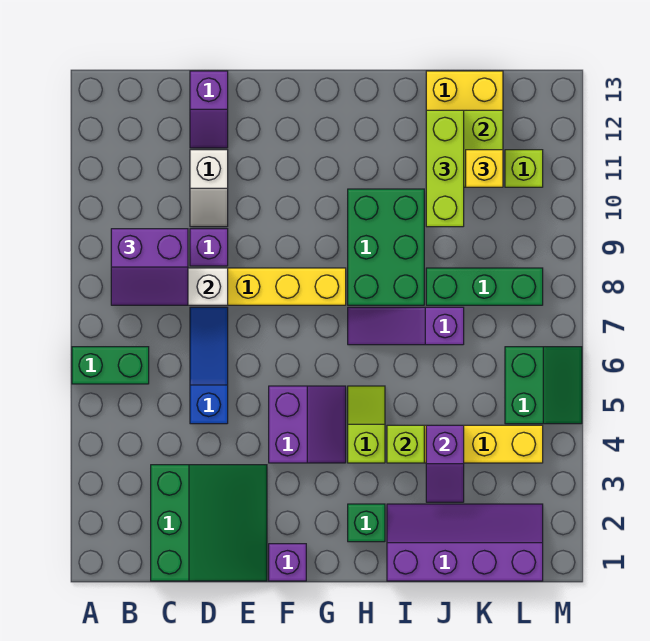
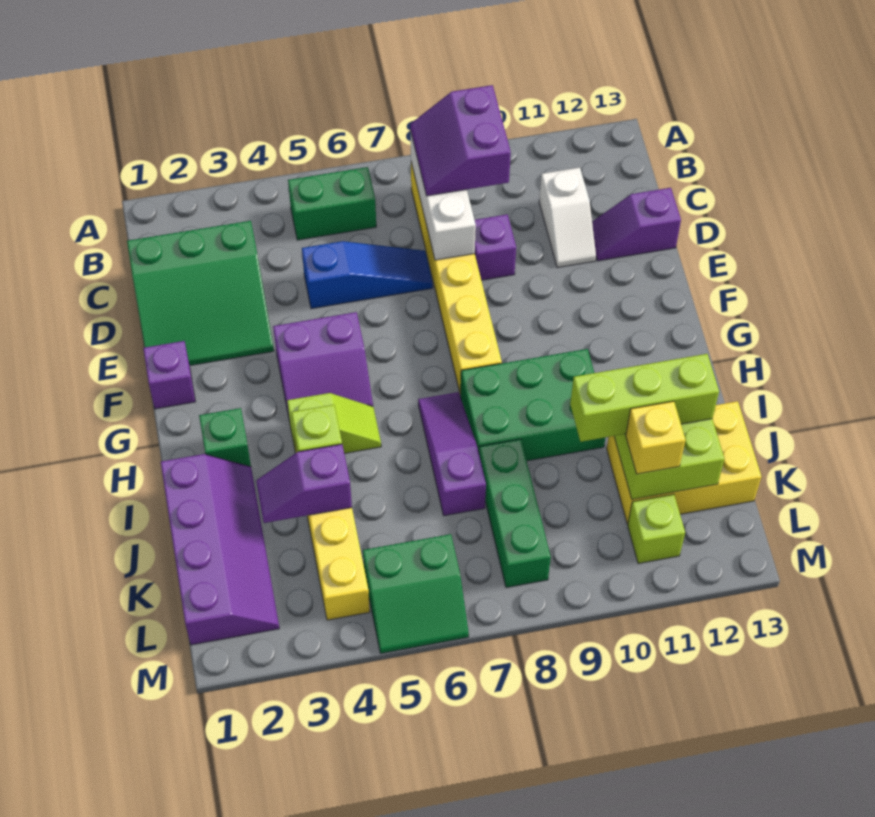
green 1x2 brick [72,347,149,384] -> green 1x2 brick turned to [288,167,376,240]
white 1x2 slope [190,150,228,227] -> white 1x2 slope turned to [539,168,596,268]

